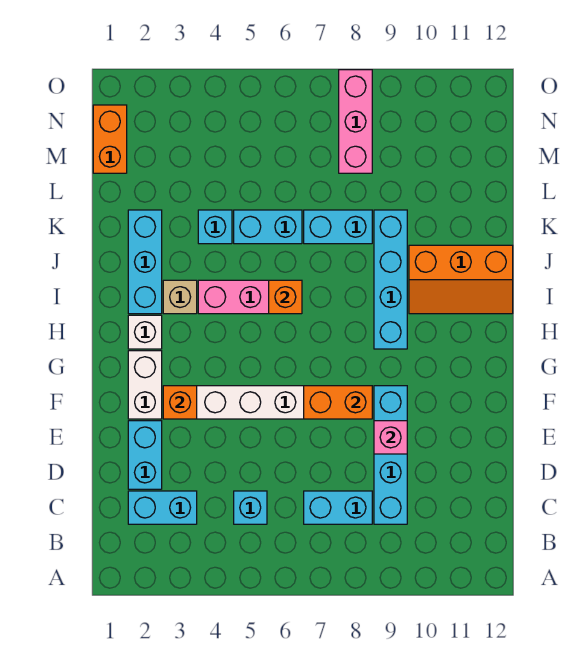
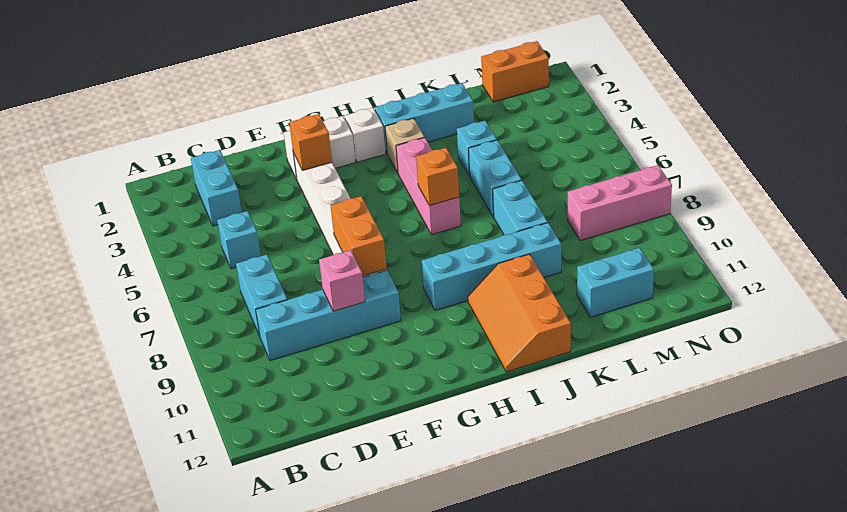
cyan 1x2 brick [128,421,162,489] -> cyan 1x2 brick moved to [577,248,654,317]

